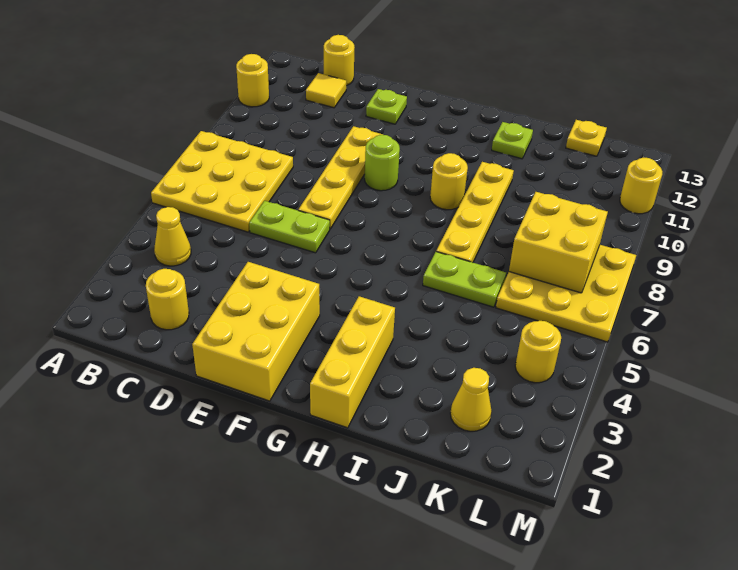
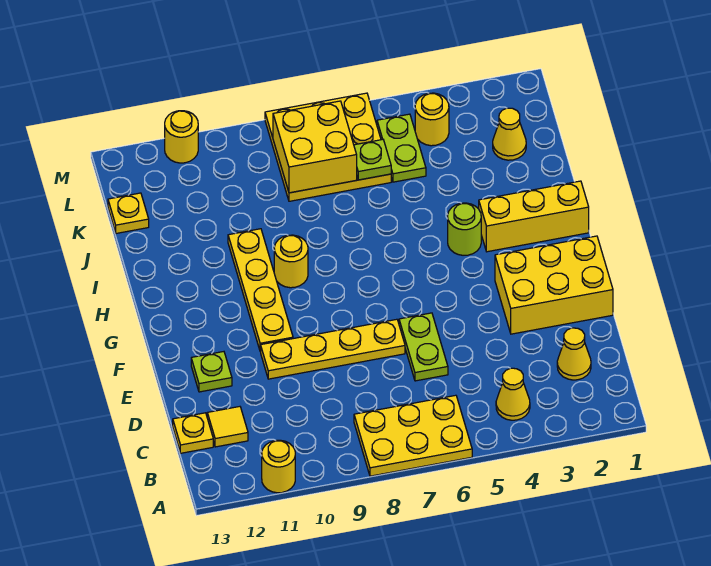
yellow 3x3 plate [151,131,293,232] -> yellow 2x3 plate [354,395,472,476]
yellow 1x1 round brick [146,269,189,330] -> yellow 1x1 cone [557,328,591,380]
yellow 1x1 round brick [324,35,354,86] -> yellow 1x1 plate [173,413,213,453]
lime 1x1 round brick [365,135,400,191] -> lime 1x1 round brick moved to [448,203,481,255]
lime 1x2 plate [423,252,506,307] -> lime 1x2 plate moved to [377,114,426,182]
yellow 1x4 plate [436,162,514,262] -> yellow 1x4 plate turned to [228,229,293,352]
lime 1x1 plate [492,122,533,159] -> lime 1x1 plate moved to [354,140,391,180]

